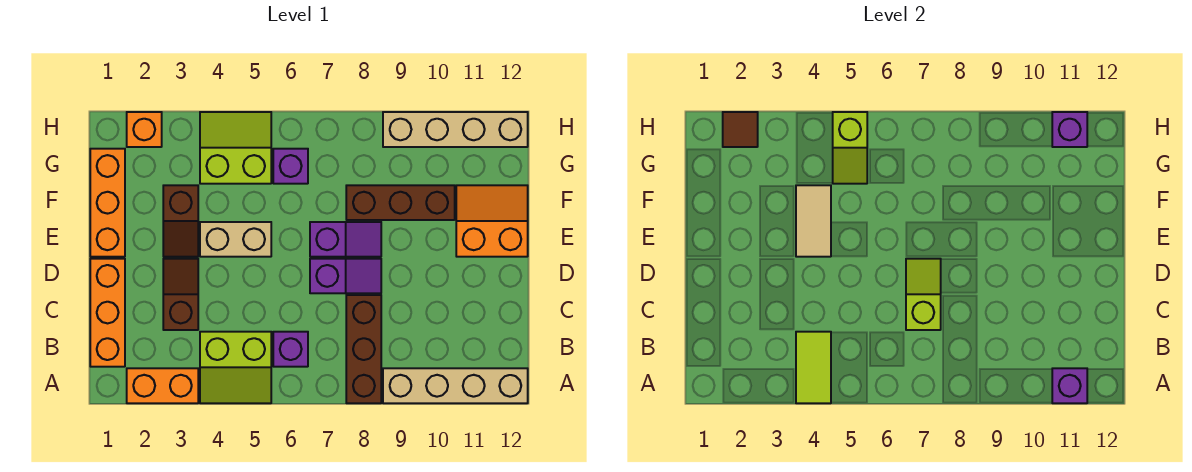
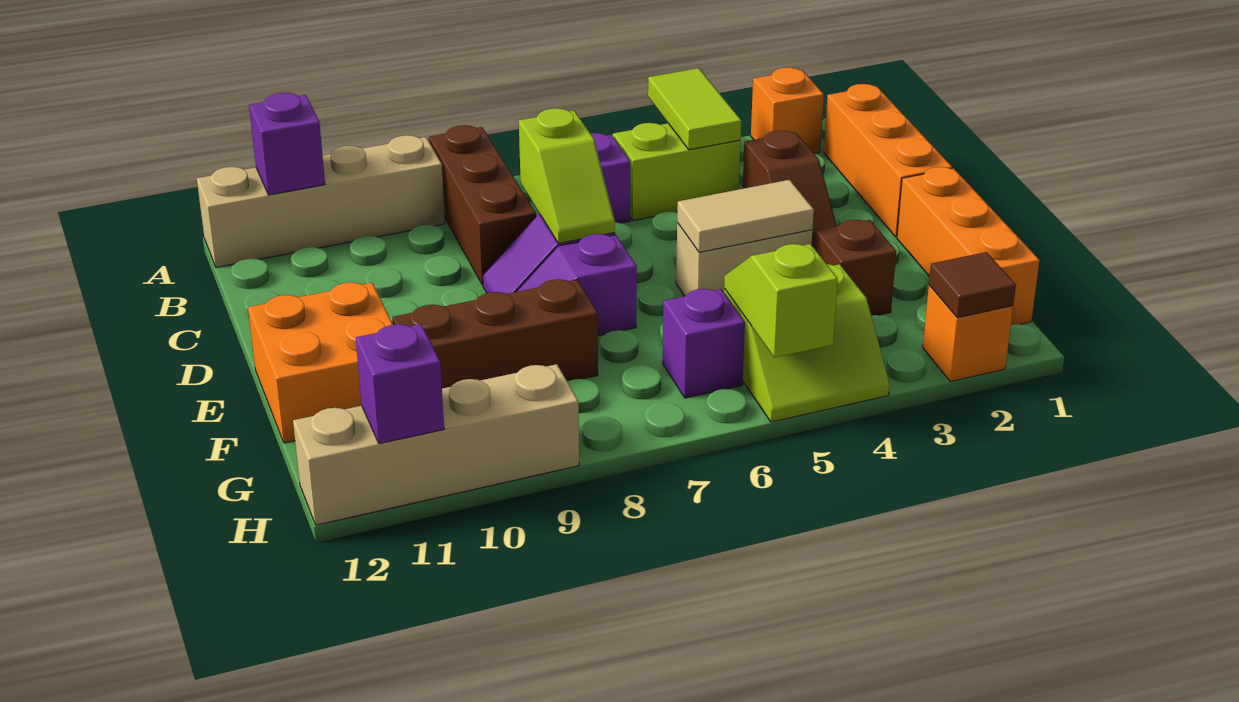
orange 1x2 brick [127,368,198,403] -> orange 1x1 brick [751,67,824,153]
tan 1x2 tile [796,185,831,257] -> tan 1x2 tile turned to [677,180,814,252]
orange 2x2 slope [456,185,528,257] -> orange 2x2 brick [248,282,393,443]

